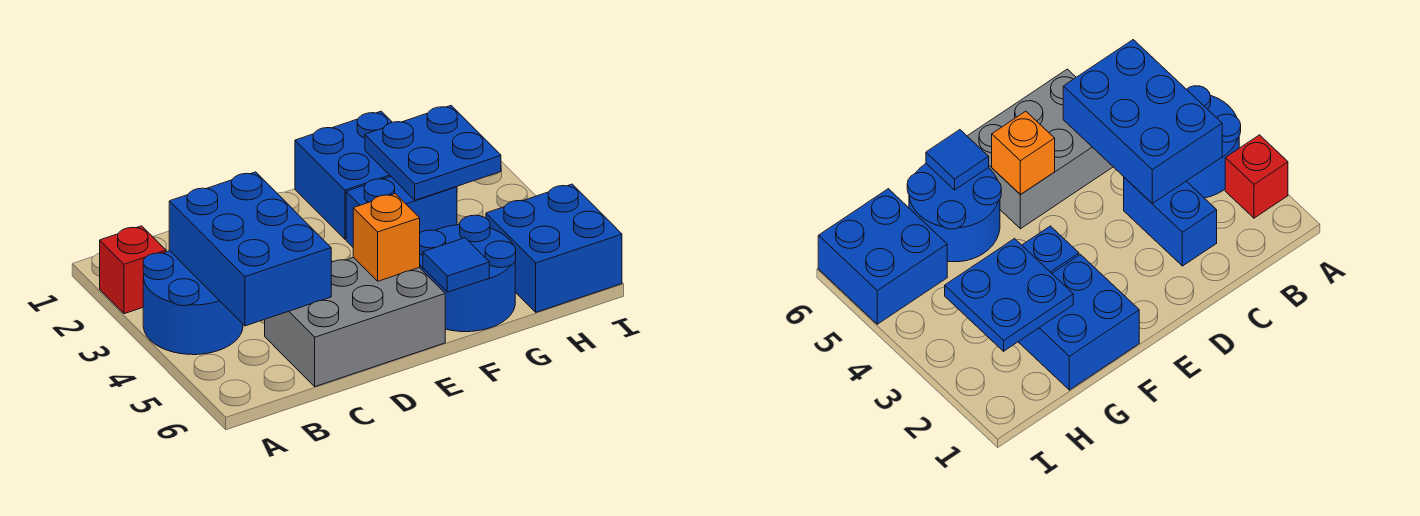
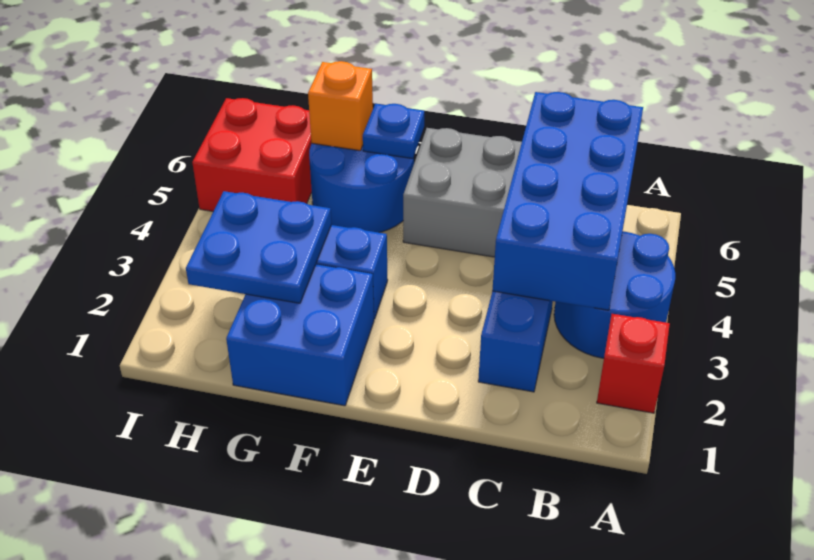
blue 2x3 brick [169,172,331,326] -> blue 2x4 brick [492,92,643,310]
orange 1x1 brick [353,194,420,281] -> orange 1x1 brick moved to [308,61,373,151]
blue 1x1 tile [423,238,489,292] -> blue 1x1 plate [363,104,424,159]
blue 2x2 brick [486,184,622,312] -> red 2x2 brick [192,98,312,211]

